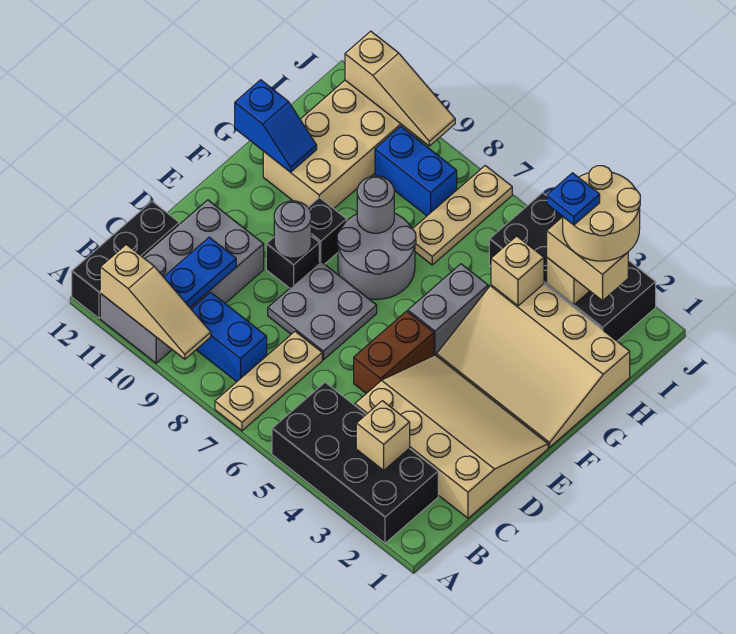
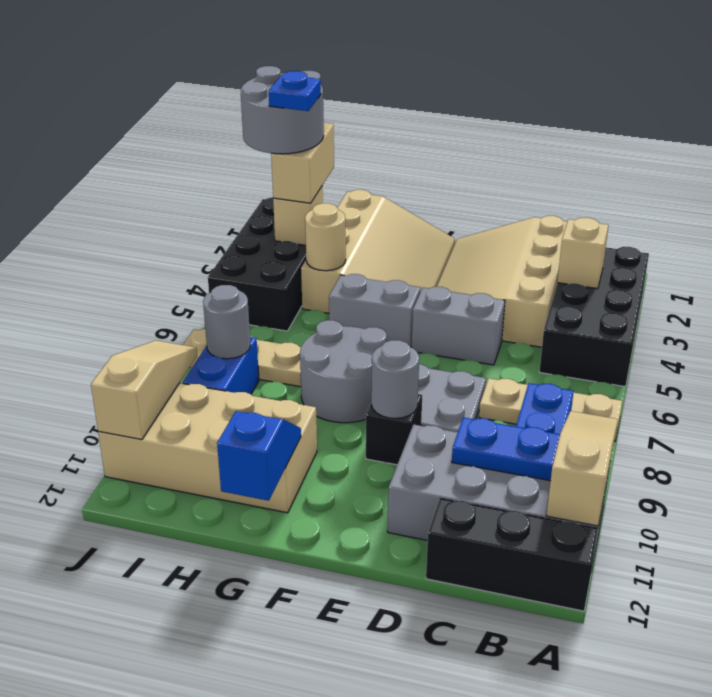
brown 1x2 brick [354,311,434,393] -> grey 1x2 brick [412,287,505,365]
black 1x1 brick [308,198,347,264] -> none
grey 1x1 round brick [357,176,394,233] -> grey 1x1 round brick moved to [203,285,251,359]
tan 1x1 brick [491,236,544,306] -> tan 1x1 round brick [305,203,346,271]
tan 2x2 round brick [563,166,640,261] -> grey 2x2 round brick [241,66,324,154]

